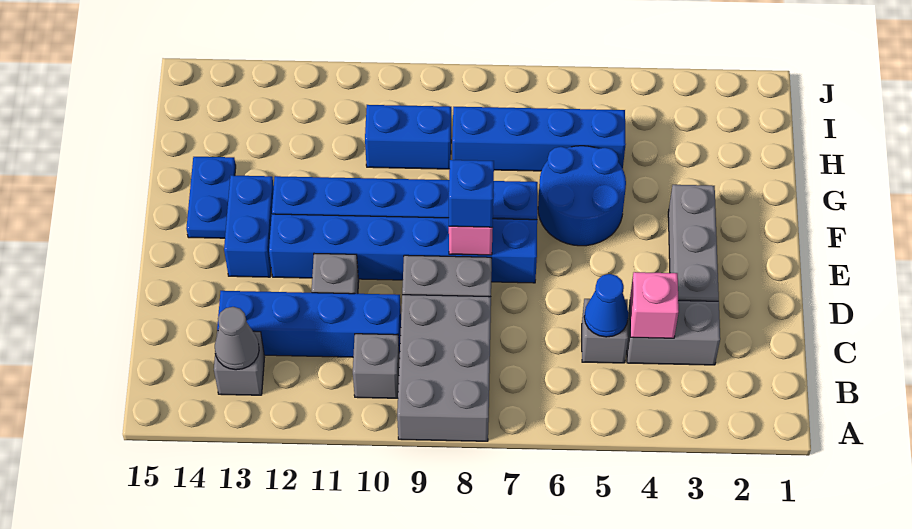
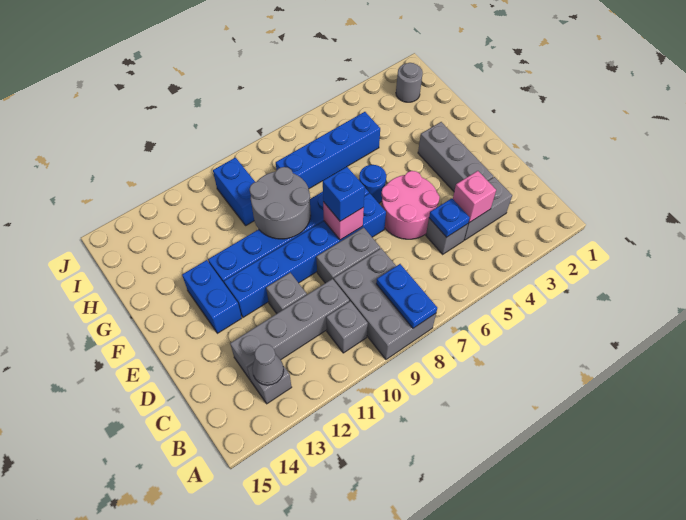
blue 1x1 cone [584,274,628,337] -> blue 1x1 plate [429,198,470,237]
blue 1x4 brick [217,291,401,358] -> grey 1x4 brick [230,279,349,379]
none -> pink 2x2 round brick [381,171,439,239]
blue 2x2 round brick [538,146,626,246] -> blue 1x1 round brick [359,165,386,203]
none -> grey 2x2 round brick [250,167,311,239]
blue 1x2 plate [186,157,236,238] -> blue 1x2 plate moved to [376,264,437,328]
blue 1x2 brick [365,105,451,169] -> blue 1x2 brick turned to [213,158,255,225]
none -> grey 1x1 round brick [396,63,423,102]

